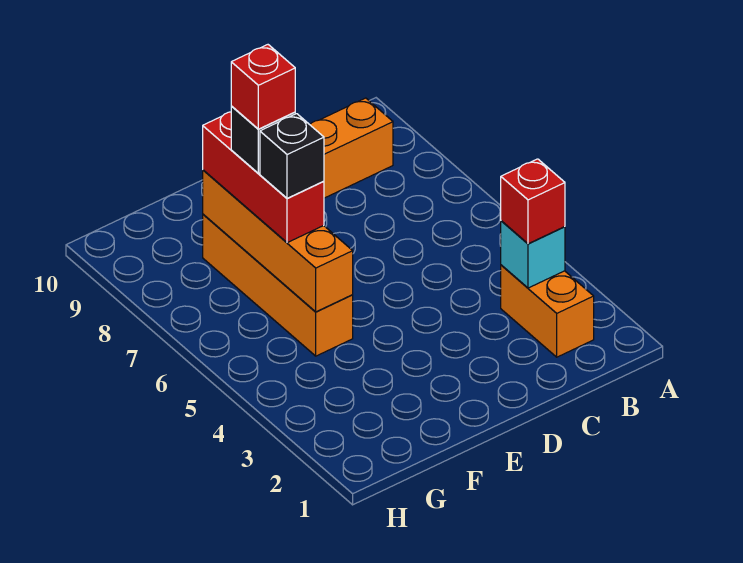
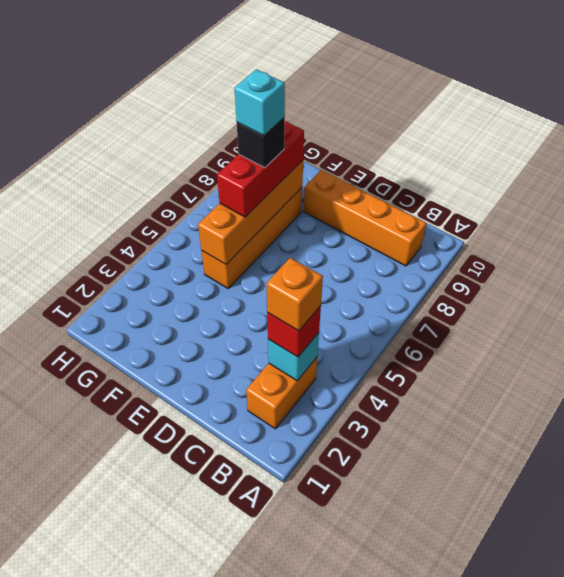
none -> orange 1x1 brick [267,258,323,331]
black 1x1 brick [260,114,324,199] -> none
red 1x1 brick [231,45,295,129] -> cyan 1x1 brick [235,69,285,136]

